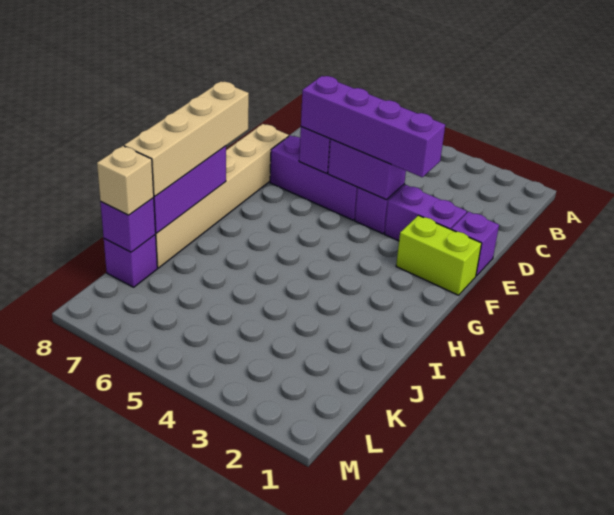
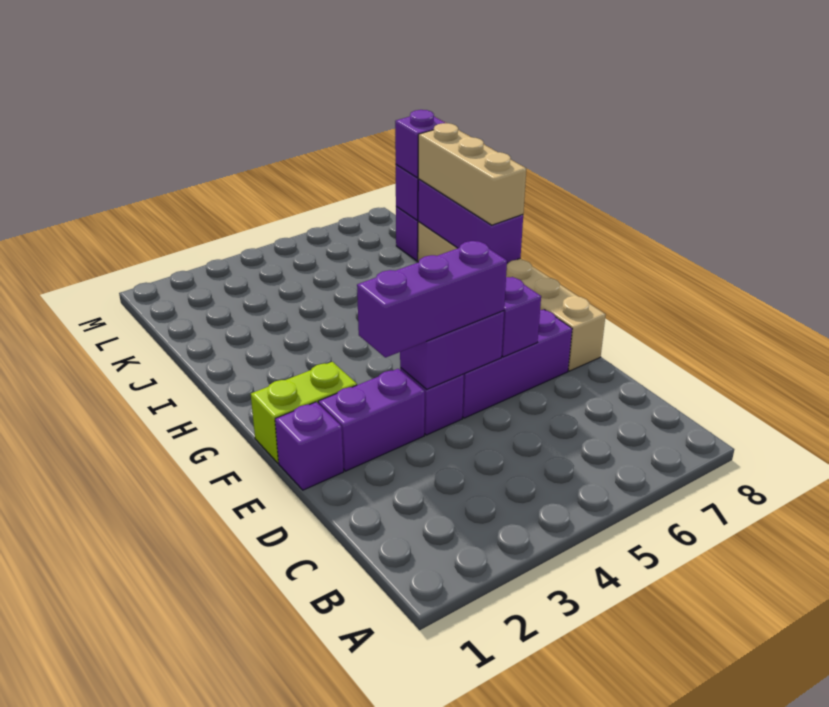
purple 1x4 brick [301,76,445,177] -> purple 1x3 brick [357,241,507,358]
tan 1x4 brick [124,81,249,196] -> tan 1x3 brick [418,123,526,225]
tan 1x1 brick [97,146,154,215] -> purple 1x1 brick [395,110,445,178]

